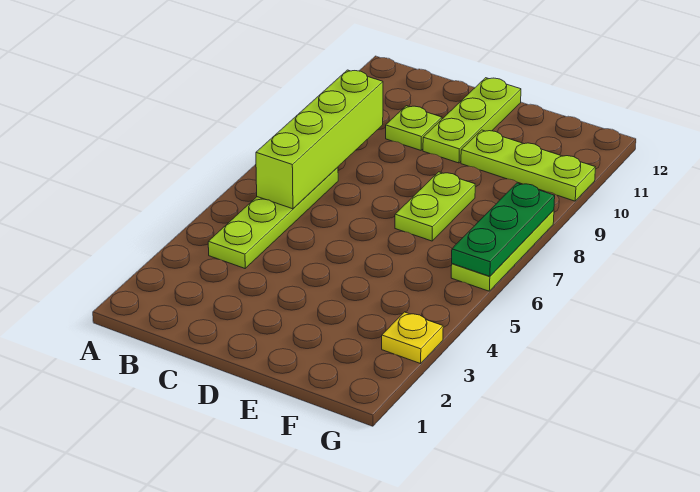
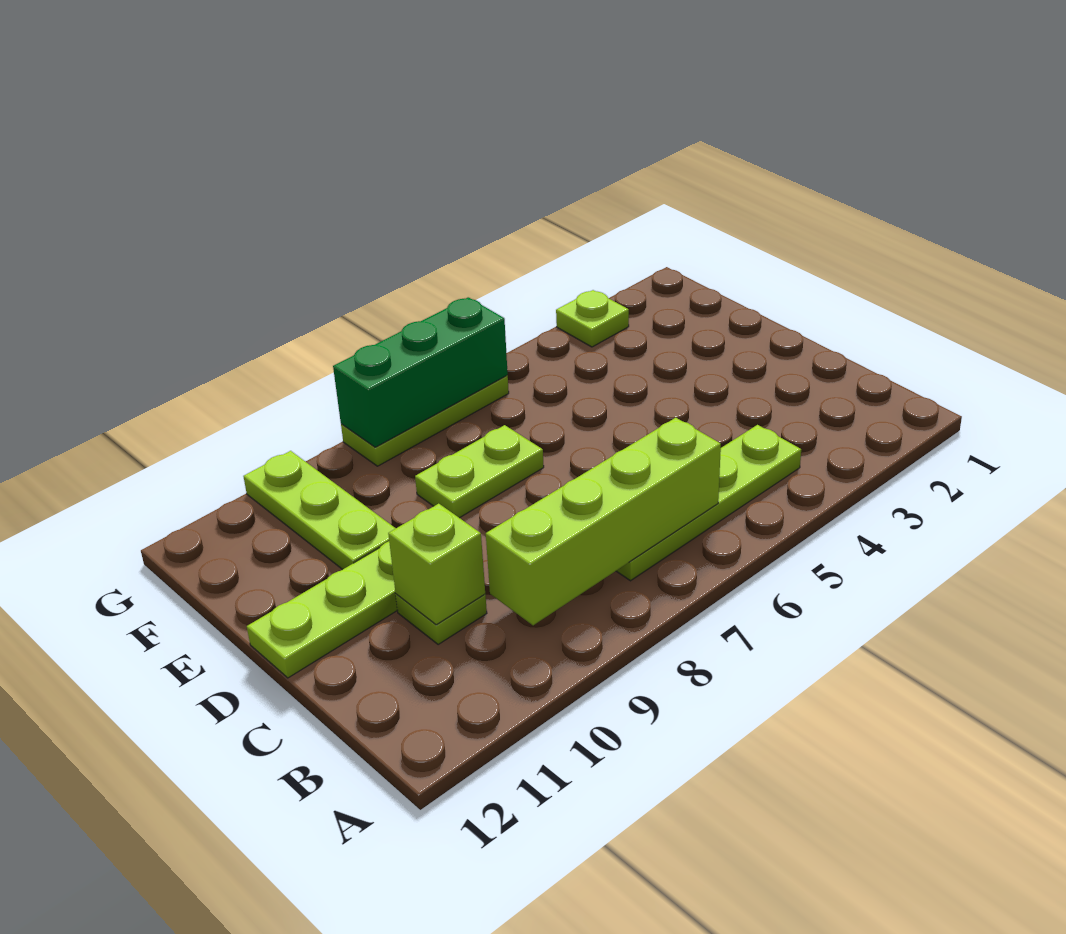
none -> lime 1x1 brick [388,504,485,625]
yellow 1x1 plate [382,312,443,364] -> lime 1x1 plate [556,290,629,347]
green 1x3 plate [452,183,555,276] -> green 1x3 brick [333,297,508,447]

